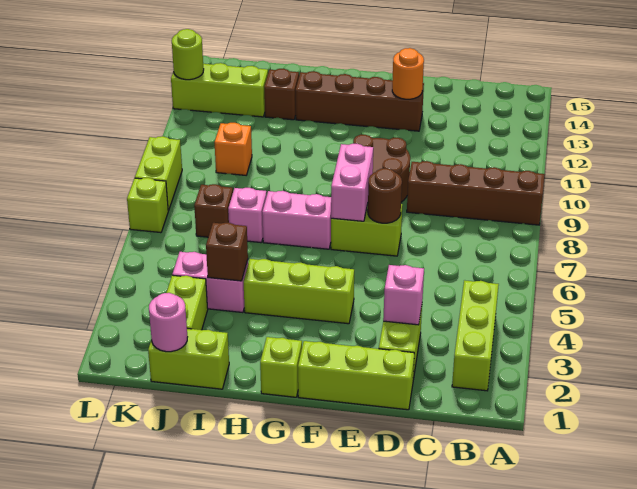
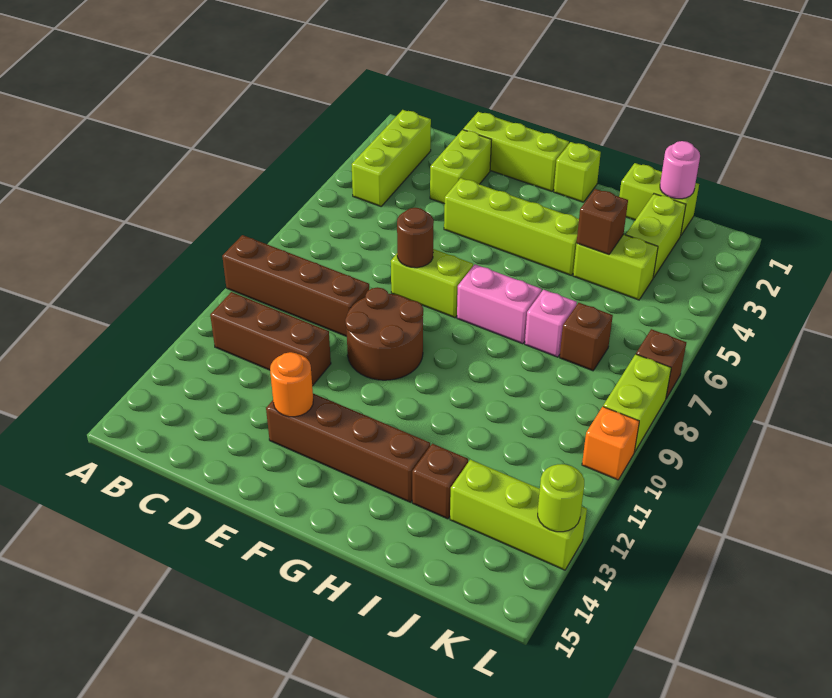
none -> brown 1x3 brick [210,292,331,386]
pink 1x1 brick [383,265,424,325] -> none
lime 1x3 brick [244,259,354,324] -> lime 1x4 brick [444,178,579,275]
pink 1x2 brick [331,144,373,221] -> none
pink 1x2 brick [172,252,248,313] -> lime 1x2 brick [573,234,658,300]
orange 1x1 brick [215,123,252,175] -> orange 1x1 brick moved to [582,407,639,480]
lime 1x1 brick [127,178,168,233] -> brown 1x1 brick [636,329,686,398]

